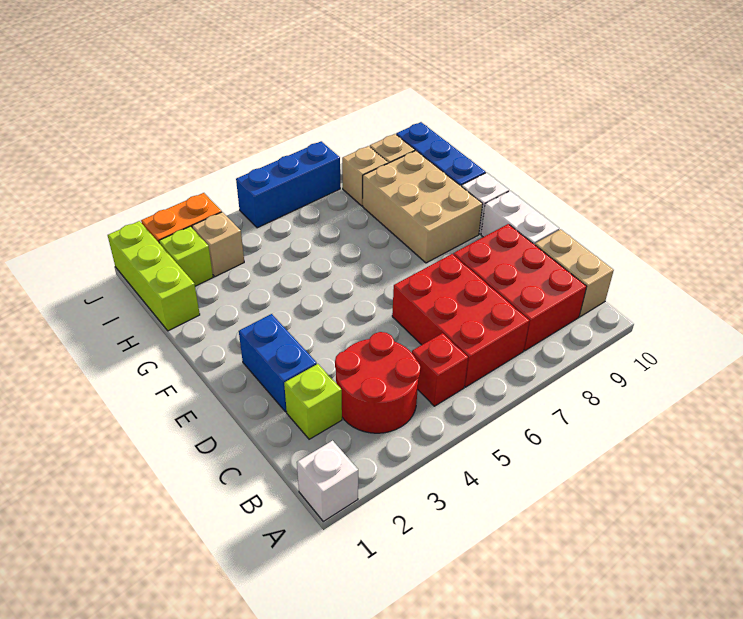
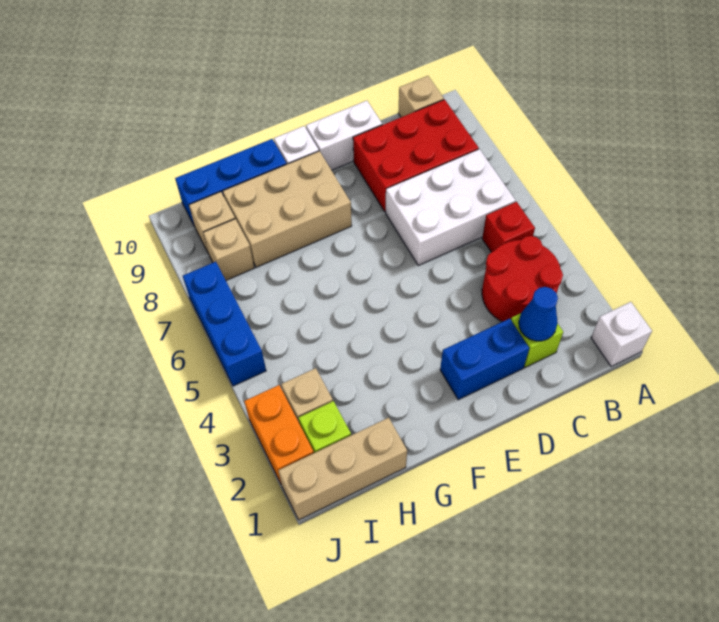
red 2x3 brick [392,254,529,387] -> white 2x3 brick [386,149,516,265]
tan 1x2 brick [535,229,614,317] -> tan 1x1 brick [398,76,444,117]
none -> blue 1x1 cone [519,287,558,341]
lime 1x3 brick [108,221,200,331] -> tan 1x3 brick [278,418,407,520]

